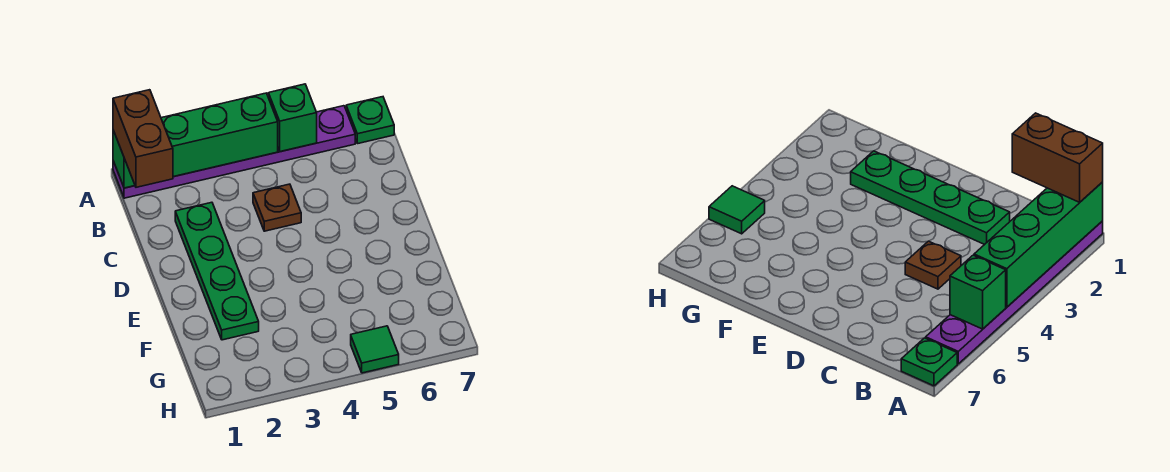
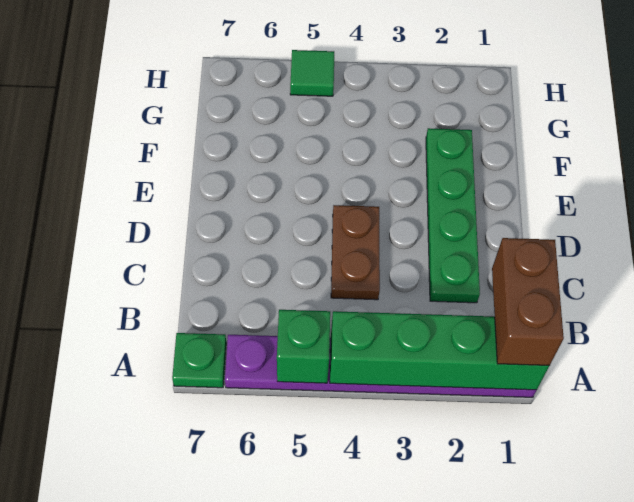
brown 1x1 plate [253,184,301,231] -> brown 1x2 plate [331,205,380,300]

